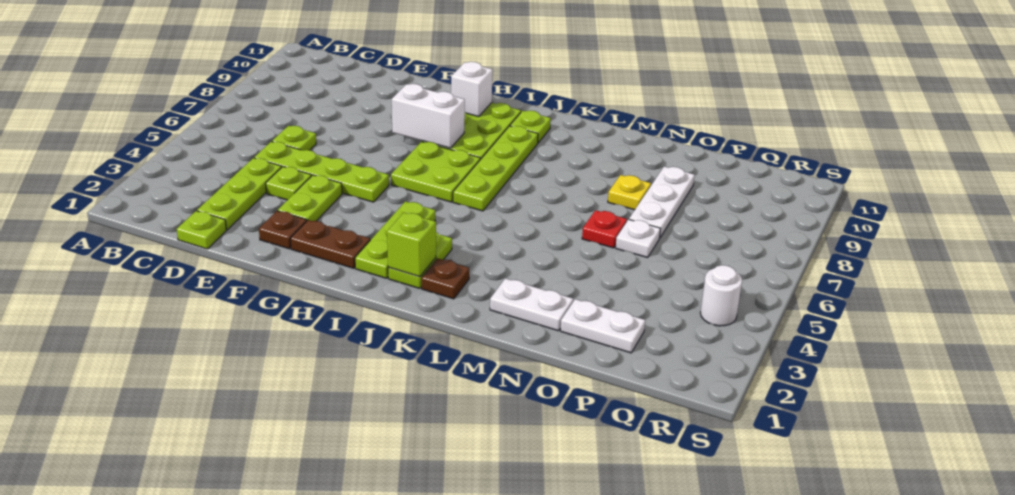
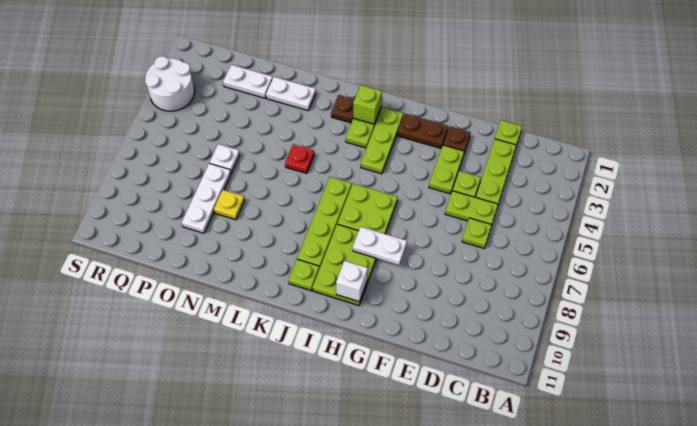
lime 1x4 plate [254,142,389,202] -> lime 1x2 plate [445,191,498,224]
white 1x2 brick [392,84,465,148] -> white 1x2 plate [353,227,407,265]
red 1x1 plate [582,210,627,248] -> red 1x1 plate moved to [285,144,314,173]
white 1x1 round brick [700,265,742,326] -> white 2x2 round brick [145,56,195,111]

